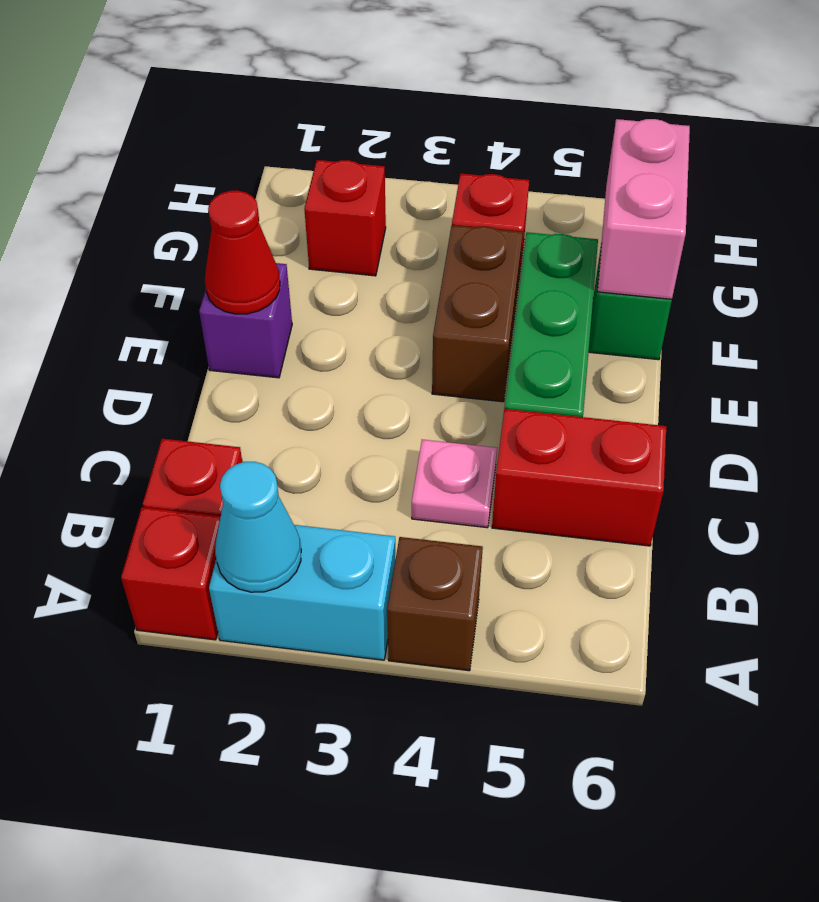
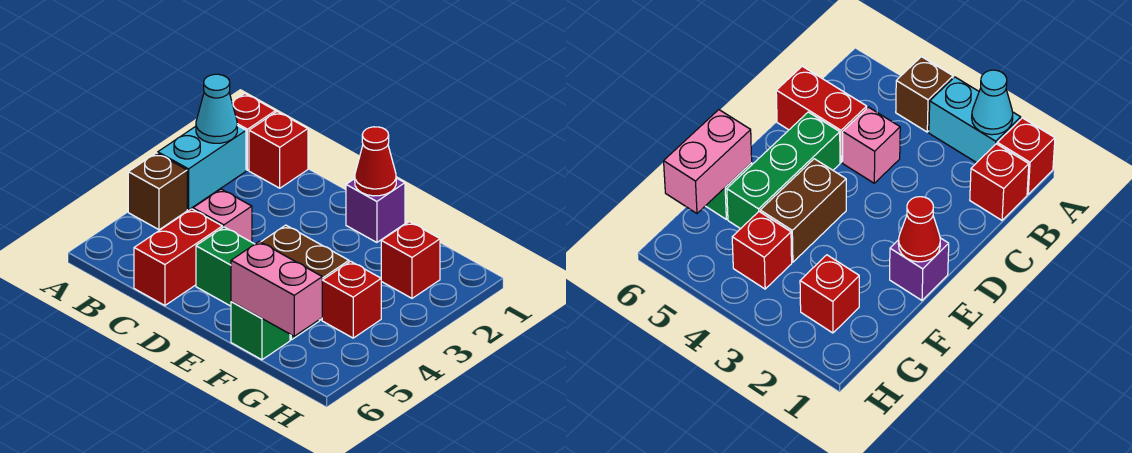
pink 1x1 plate [412,440,497,528] -> pink 1x1 brick [193,189,252,242]

